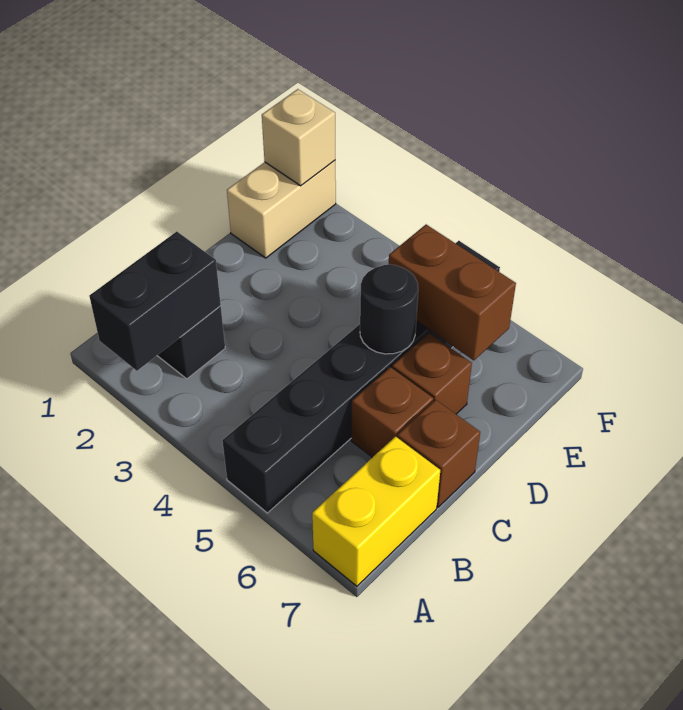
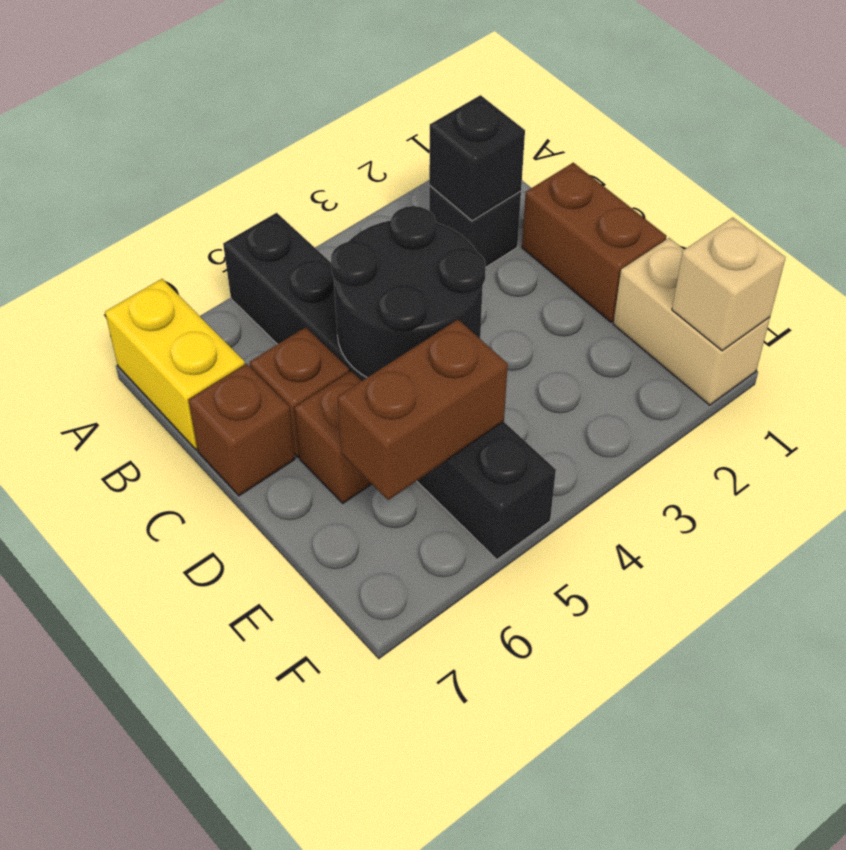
black 1x2 brick [89,232,221,371] -> black 1x1 brick [429,95,525,221]
none -> brown 1x2 brick [522,163,667,322]
black 1x1 round brick [360,264,418,354] -> black 2x2 round brick [331,206,486,377]

